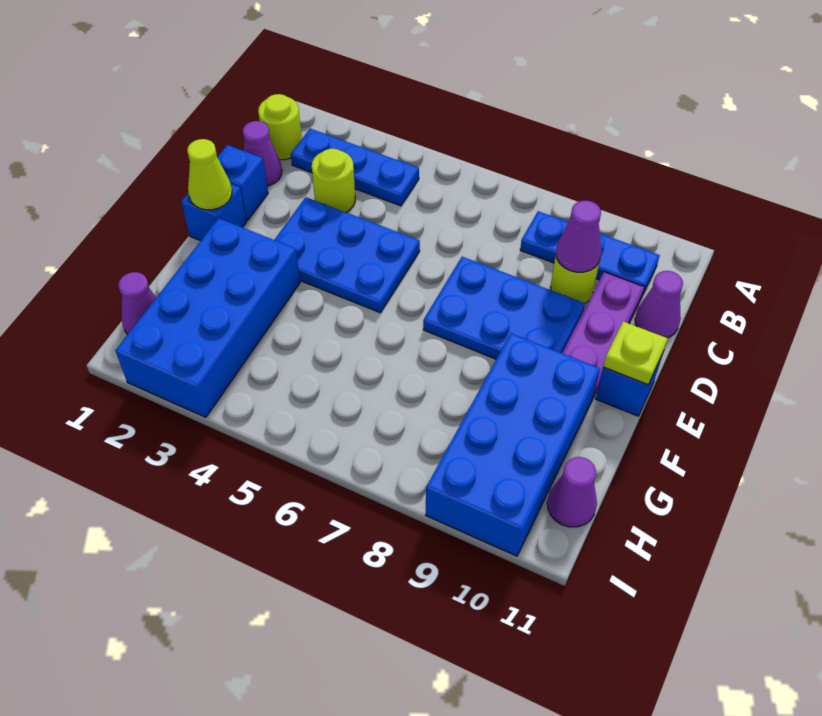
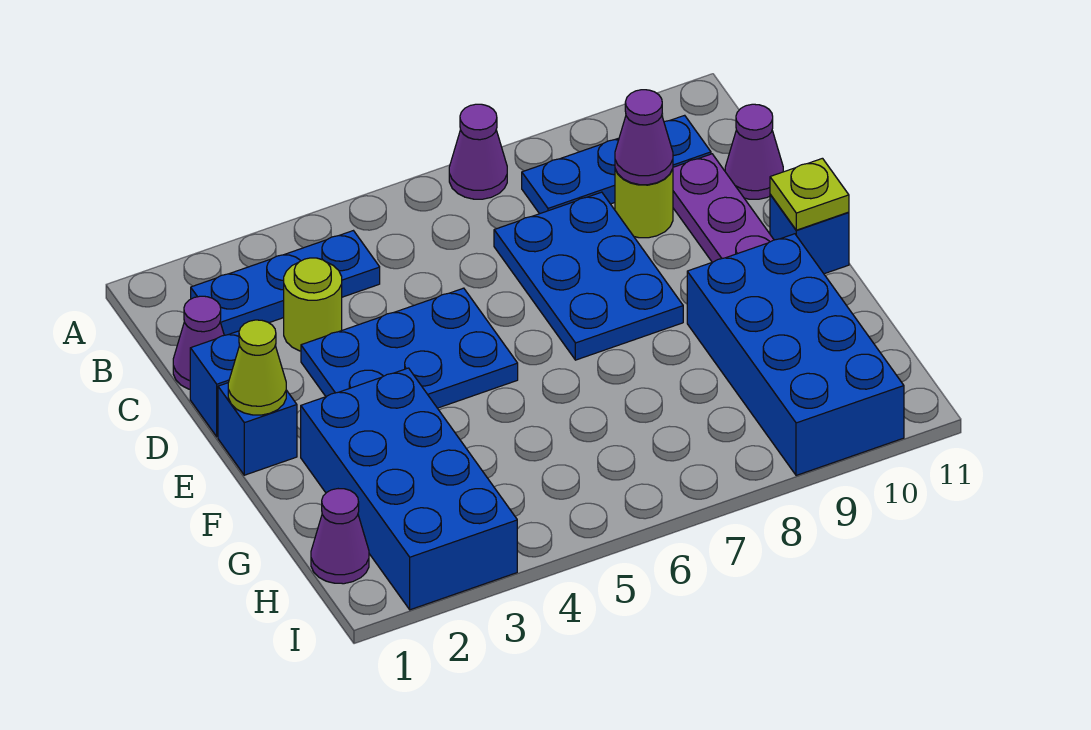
lime 1x1 round brick [258,94,302,160] -> none
blue 2x3 plate [423,257,585,359] -> blue 2x3 plate turned to [494,192,683,360]
purple 1x1 cone [547,457,597,527] -> purple 1x1 cone moved to [449,104,507,199]

